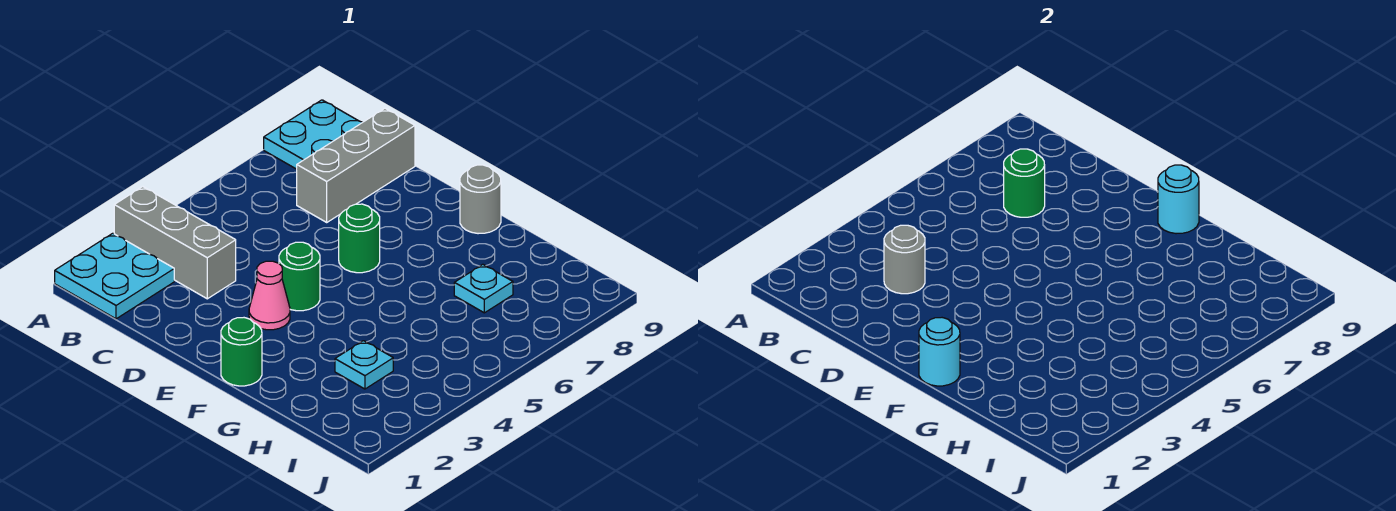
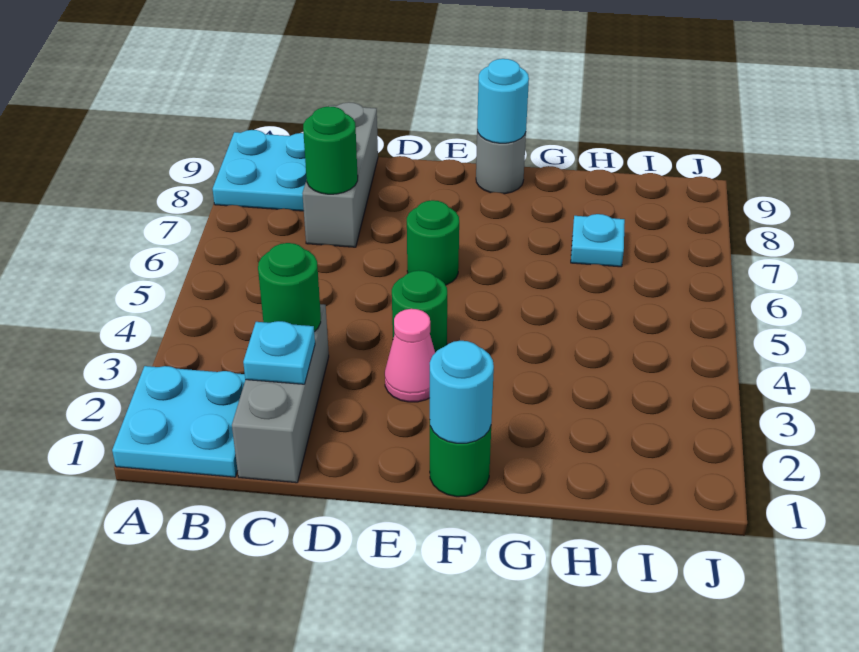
grey 1x3 brick [114,187,236,299] -> grey 1x3 brick turned to [232,304,329,483]
grey 1x1 round brick [884,225,925,294] -> green 1x1 round brick [258,243,321,332]
cyan 1x1 plate [335,341,393,389] -> cyan 1x1 plate moved to [243,321,315,384]

